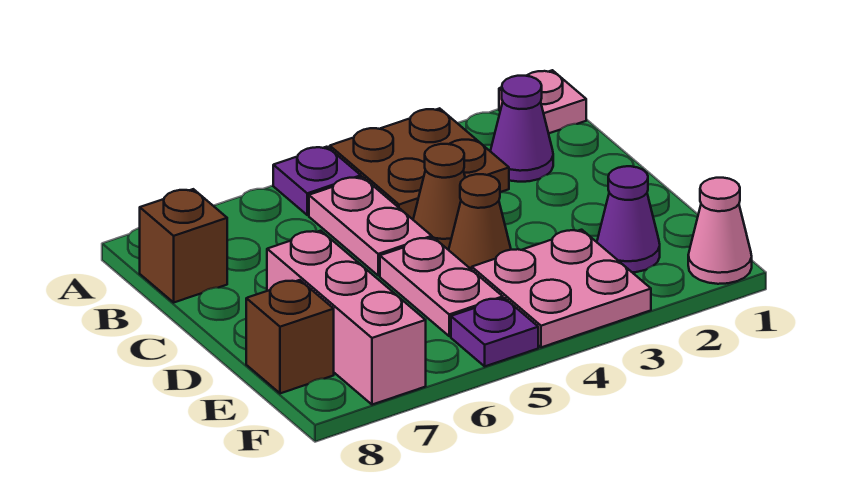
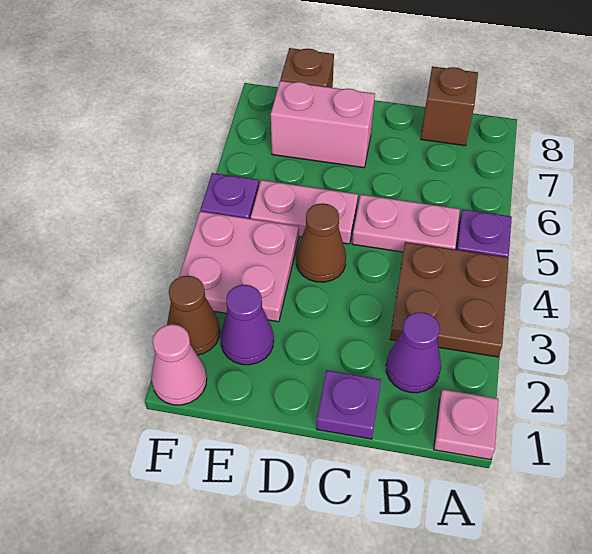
none -> purple 1x1 plate [316,370,381,439]
brown 1x1 cone [413,144,465,250] -> brown 1x1 cone moved to [167,276,220,355]
pink 1x3 brick [267,231,426,405] -> pink 1x2 brick [271,81,375,168]

